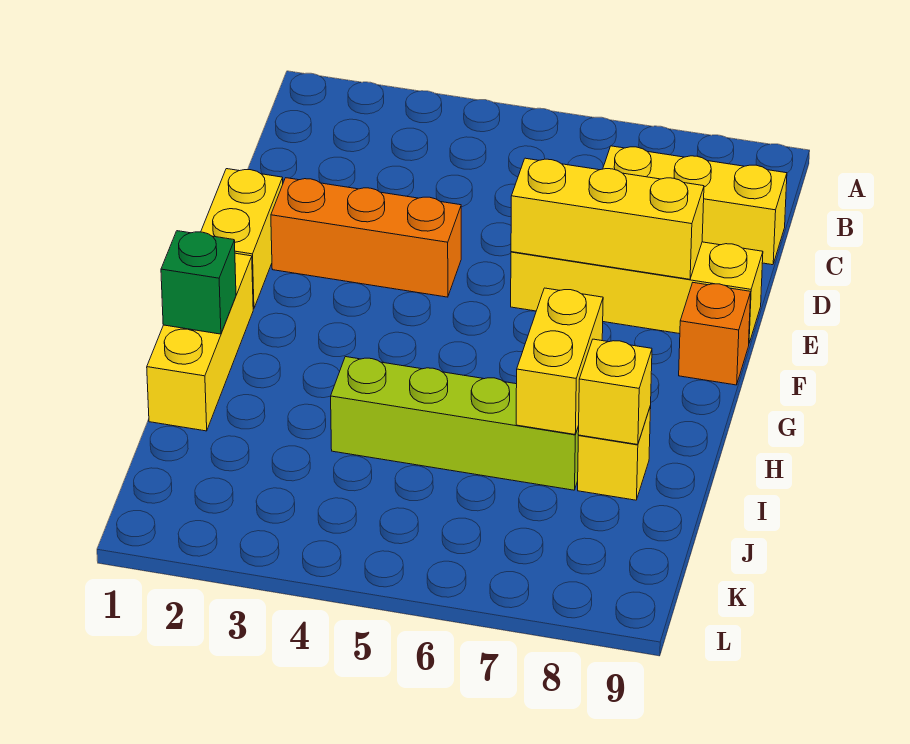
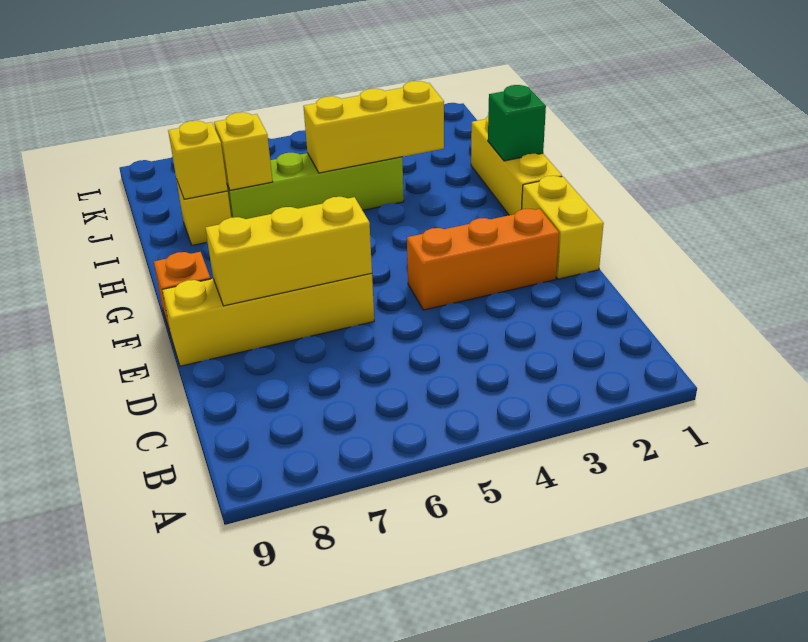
yellow 1x3 brick [603,146,787,265] -> yellow 1x3 brick moved to [303,81,444,173]
yellow 1x2 brick [516,288,603,434] -> yellow 1x1 brick [214,112,273,190]

